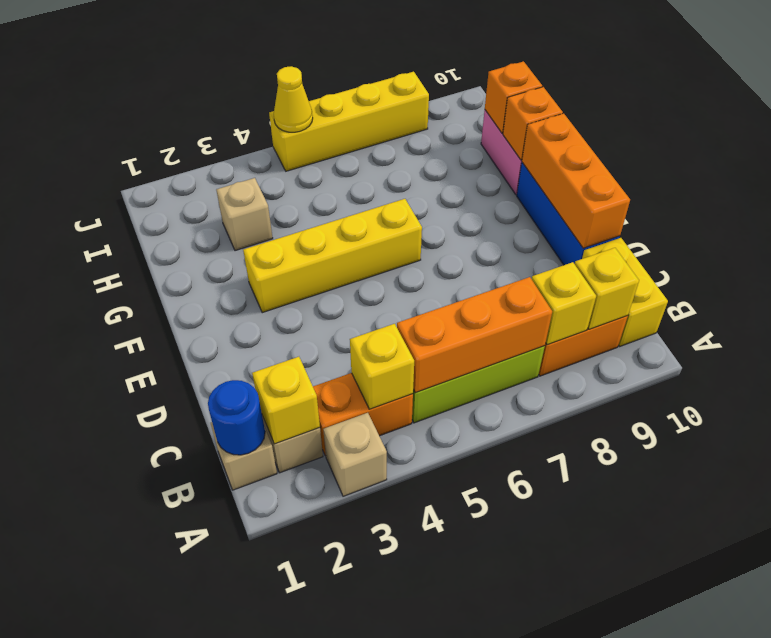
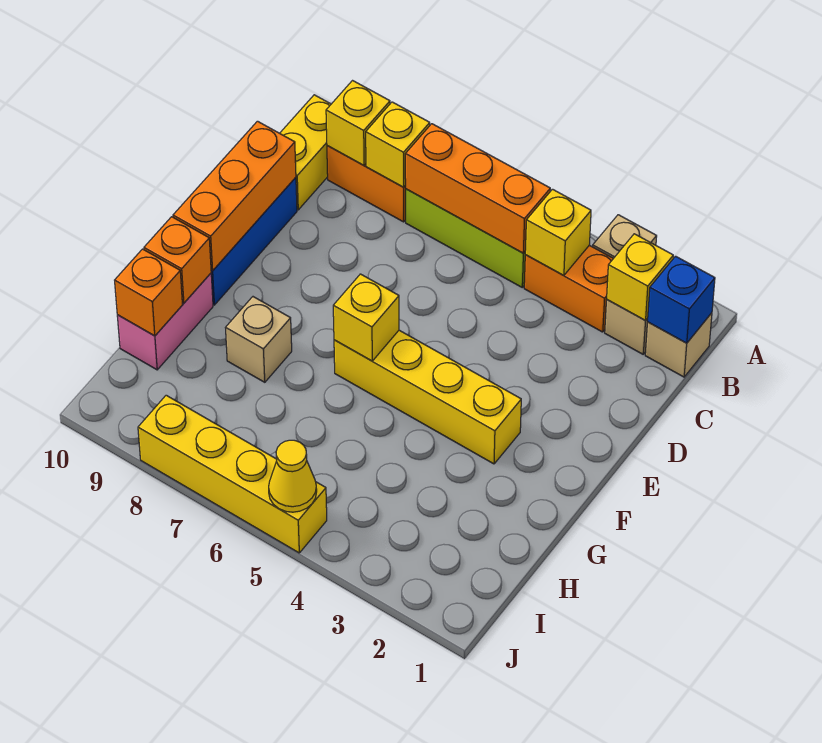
blue 1x1 round brick [208,380,265,455] -> blue 1x1 brick [647,256,715,343]
none -> yellow 1x1 brick [333,274,399,361]
tan 1x1 brick [216,178,273,251] -> tan 1x1 brick moved to [226,297,292,382]

